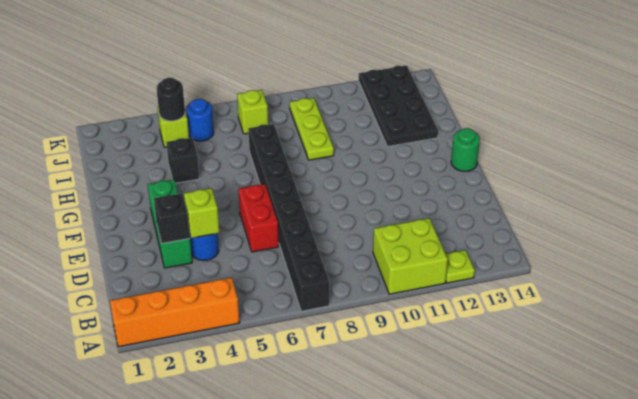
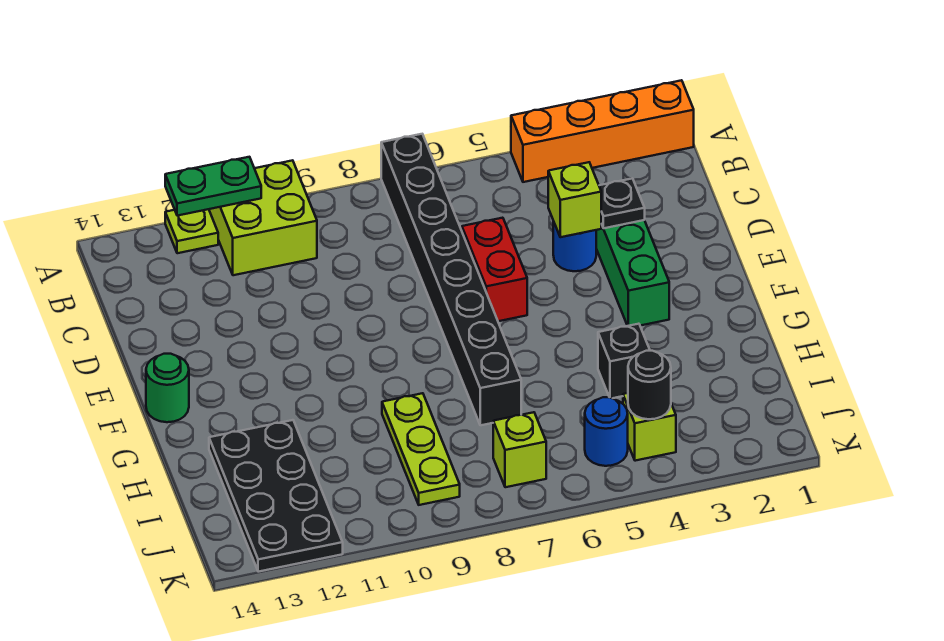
none -> green 1x2 plate [165,157,261,216]
black 1x1 brick [154,193,190,243] -> black 1x1 plate [599,179,645,228]

